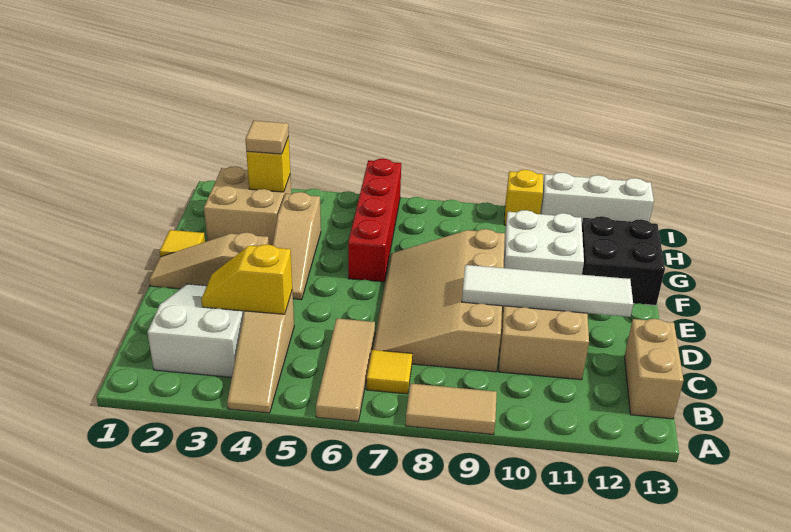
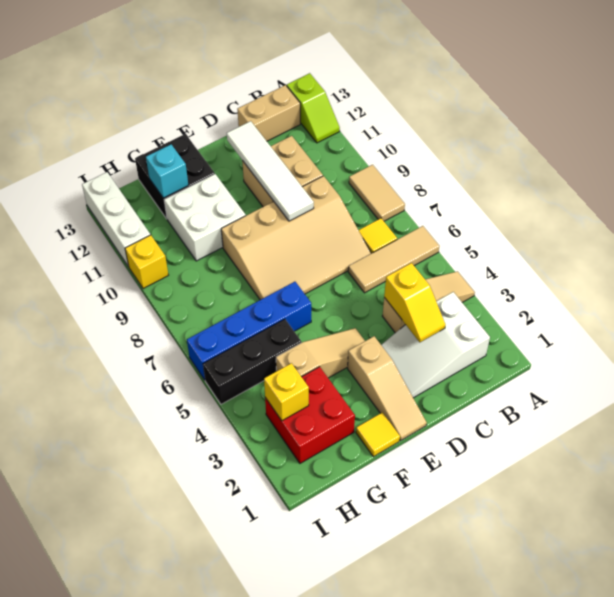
none -> lime 1x2 slope [287,73,340,143]
red 1x4 brick [348,159,401,282] -> blue 1x4 brick [187,282,311,380]
tan 2x2 brick [204,166,291,245] -> red 2x2 brick [265,367,355,463]
none -> black 1x3 brick [203,319,301,404]
none -> cyan 1x1 brick [146,144,188,198]
tan 1x1 tile [245,121,289,154] -> none

